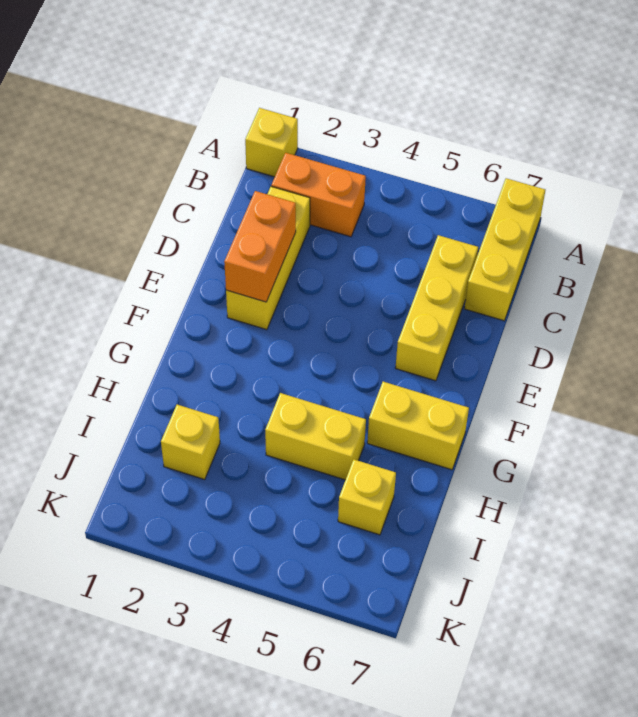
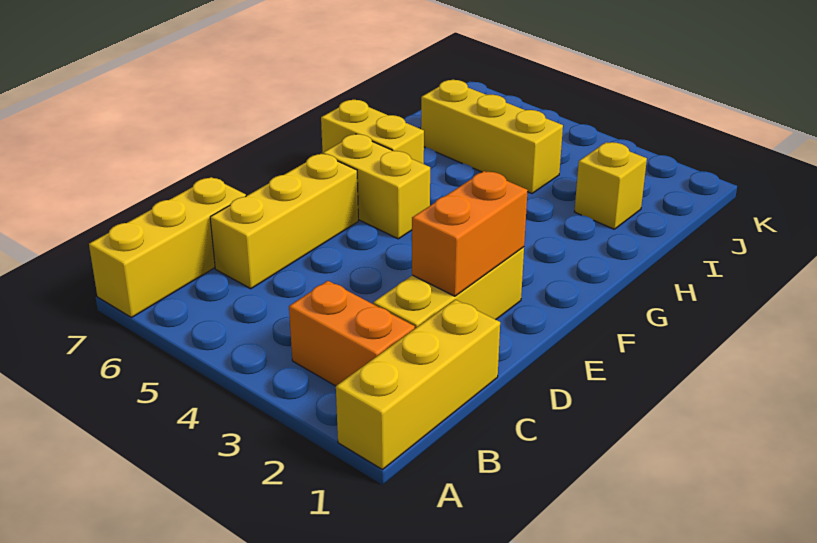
yellow 1x1 brick [245,108,298,177] -> yellow 1x3 brick [336,300,500,470]
yellow 1x2 brick [265,393,366,480] -> yellow 1x2 brick moved to [323,134,430,239]
yellow 1x1 brick [338,460,396,535] -> yellow 1x3 brick [421,80,563,194]

